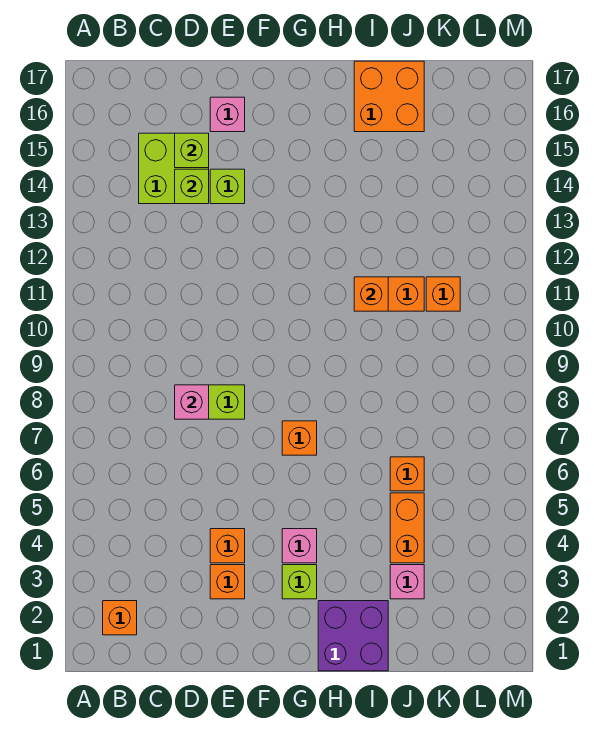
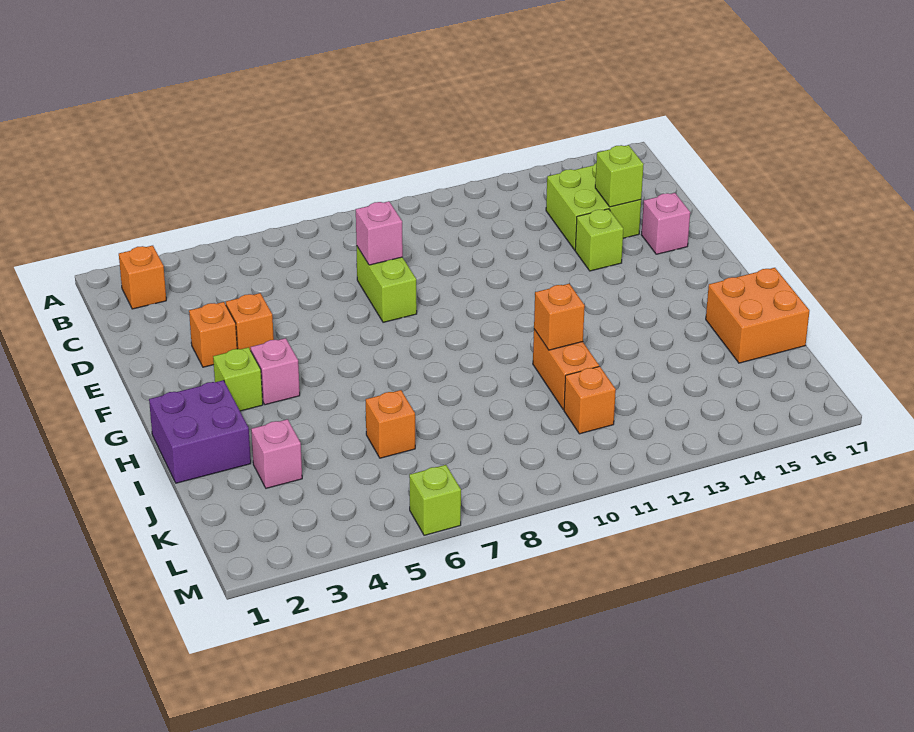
lime 1x1 brick [175,169,209,204] -> lime 1x1 brick moved to [409,465,461,535]
orange 1x1 brick [282,421,317,455] -> none
orange 1x2 brick [390,493,424,563] -> none

